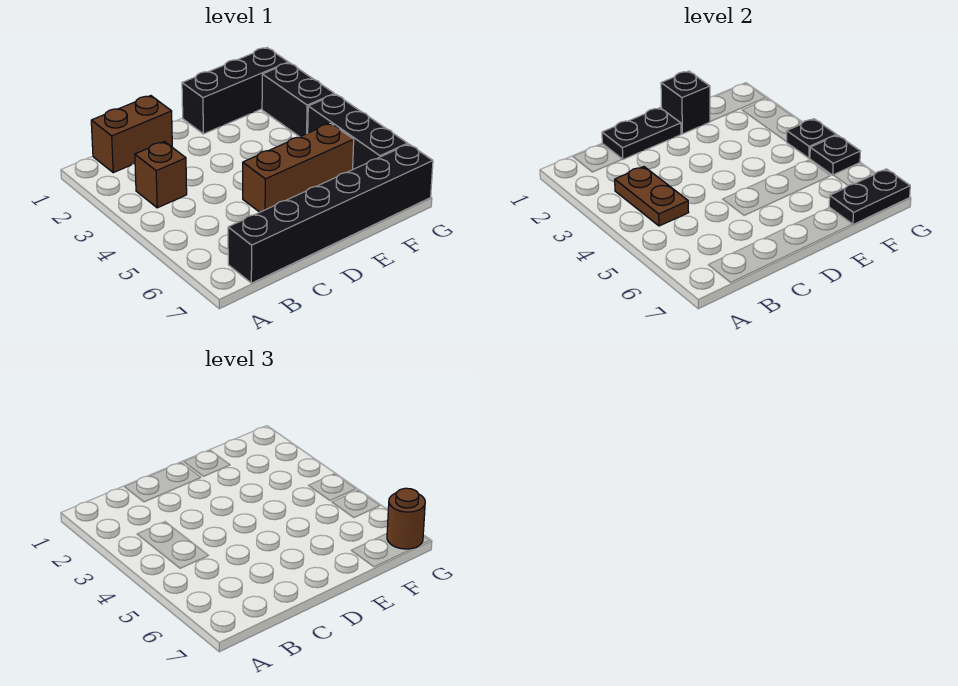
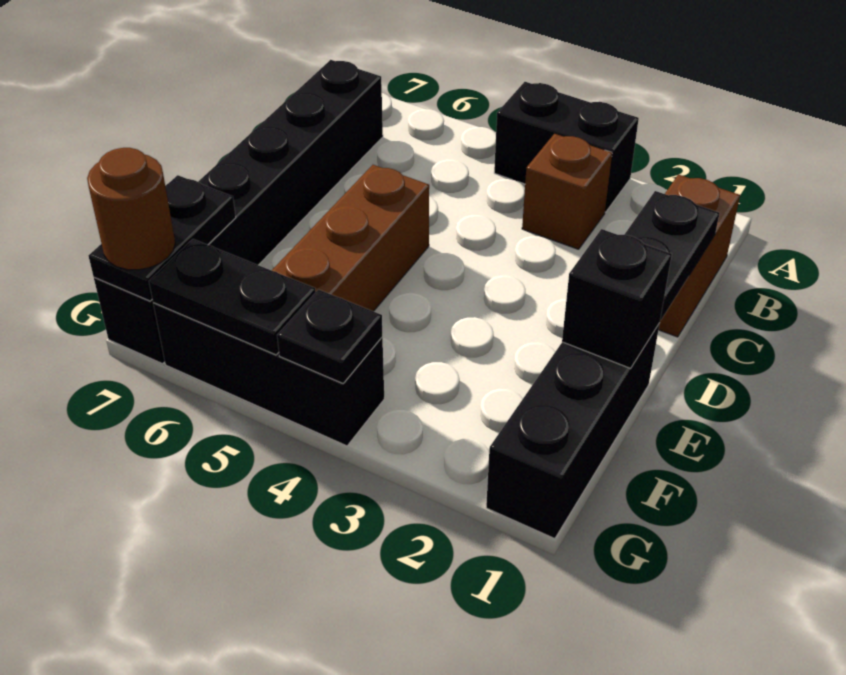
brown 1x2 plate [615,167,689,226] -> none
black 1x2 brick [262,63,334,137] -> black 1x2 brick moved to [494,82,639,212]
black 1x1 plate [810,135,860,175] -> black 1x2 plate [149,239,316,355]

